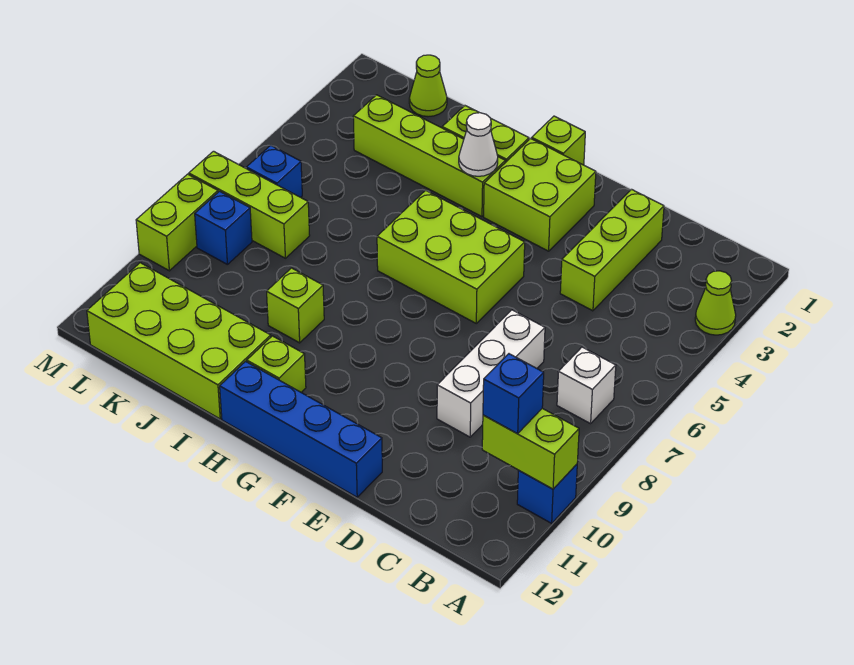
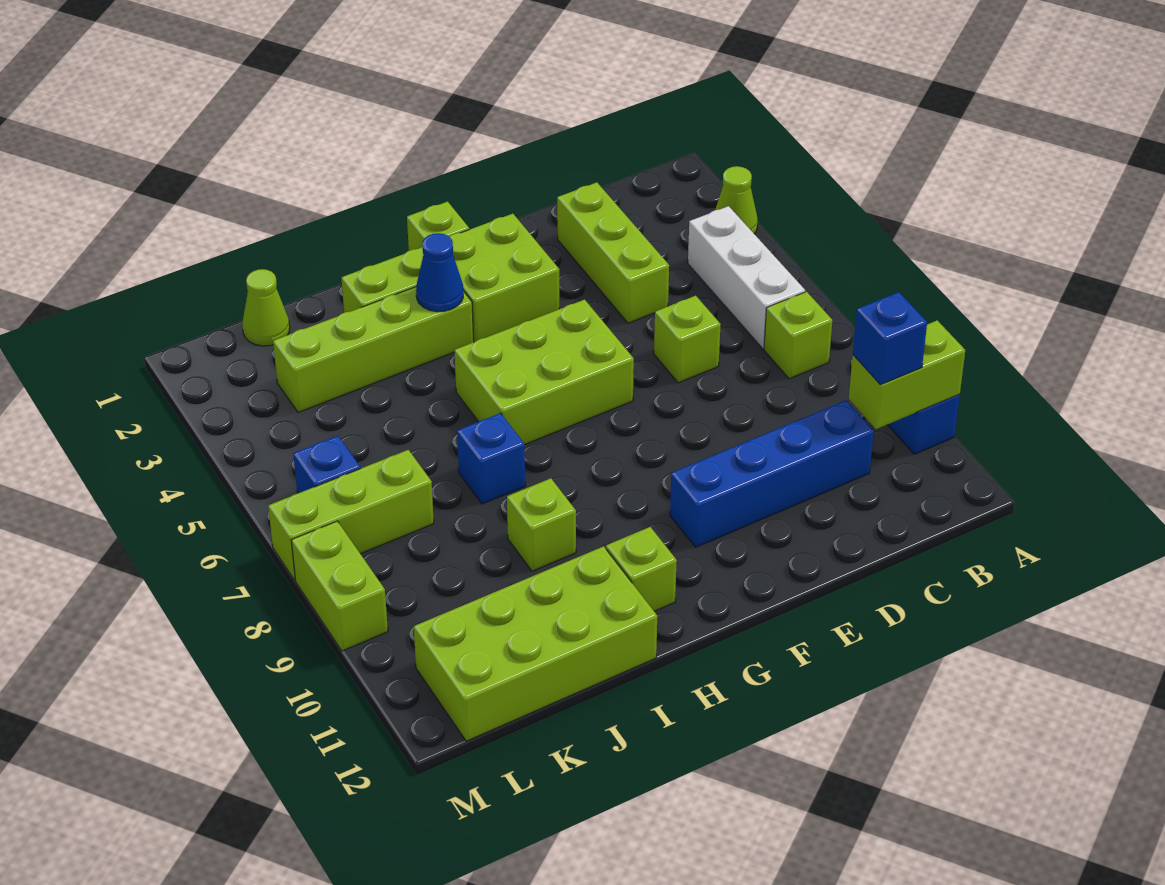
white 1x1 brick [557,347,616,424] -> lime 1x1 brick [764,292,832,379]
none -> lime 1x1 brick [654,296,721,383]
white 1x3 brick [437,310,545,437] -> white 1x3 brick moved to [688,206,805,349]
blue 1x4 brick [220,362,382,497] -> blue 1x4 brick moved to [670,400,874,547]
white 1x1 cone [459,113,498,176] -> blue 1x1 cone [416,233,463,312]
blue 1x1 brick [195,191,252,265] -> blue 1x1 brick moved to [457,413,525,504]

